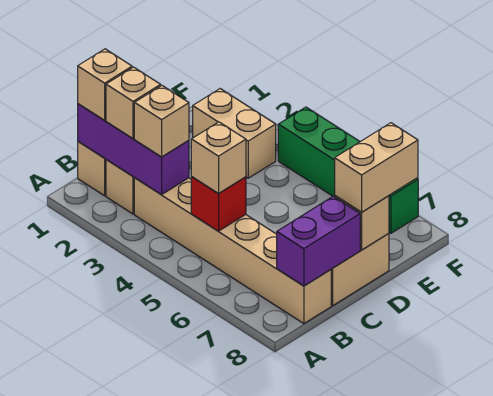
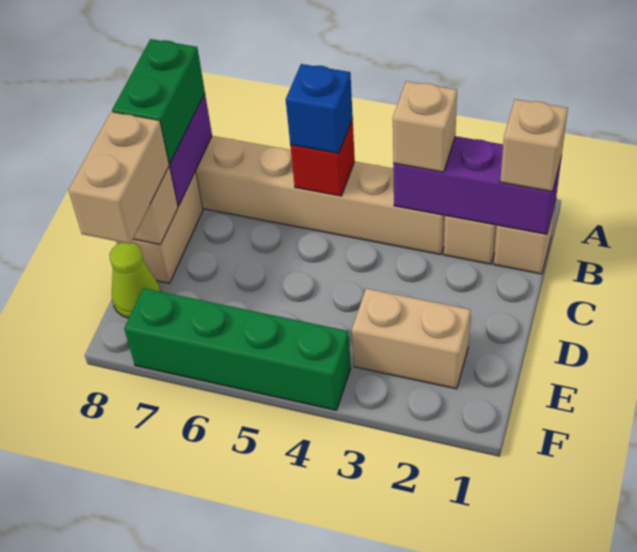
tan 1x1 brick [106,67,161,139] -> none
tan 1x1 brick [191,122,246,194] -> blue 1x1 brick [286,64,353,153]
none -> green 1x2 brick [112,39,205,164]
none -> lime 1x1 cone [110,243,161,318]

